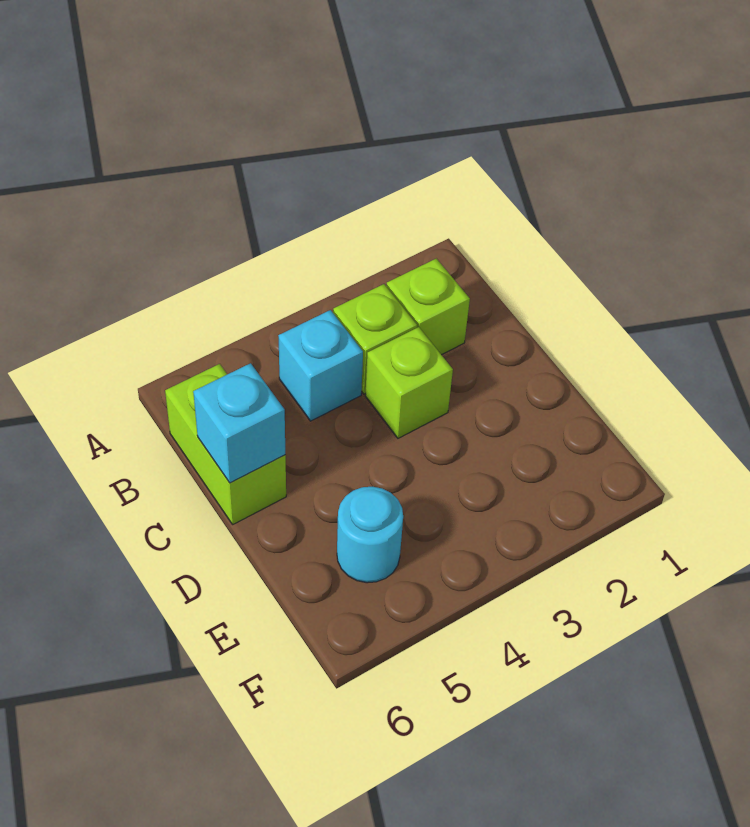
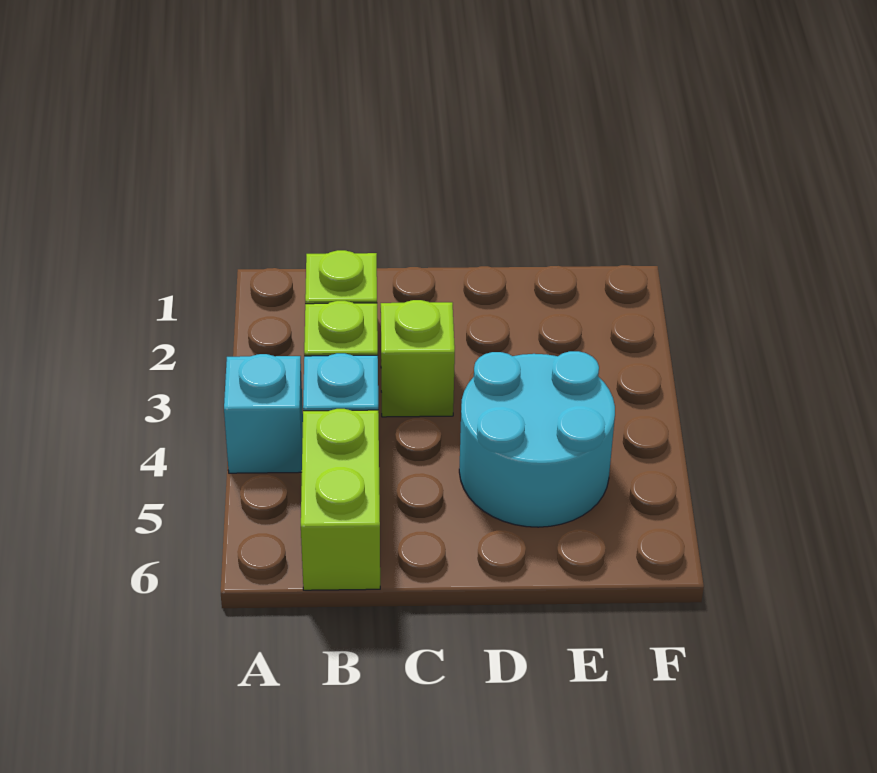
lime 1x2 brick [165,364,286,524] -> lime 1x2 brick turned to [301,409,380,590]
cyan 1x1 brick [193,363,285,483] -> cyan 1x1 brick moved to [224,354,303,473]
cyan 1x1 round brick [337,487,403,583] -> cyan 2x2 round brick [459,351,615,527]

